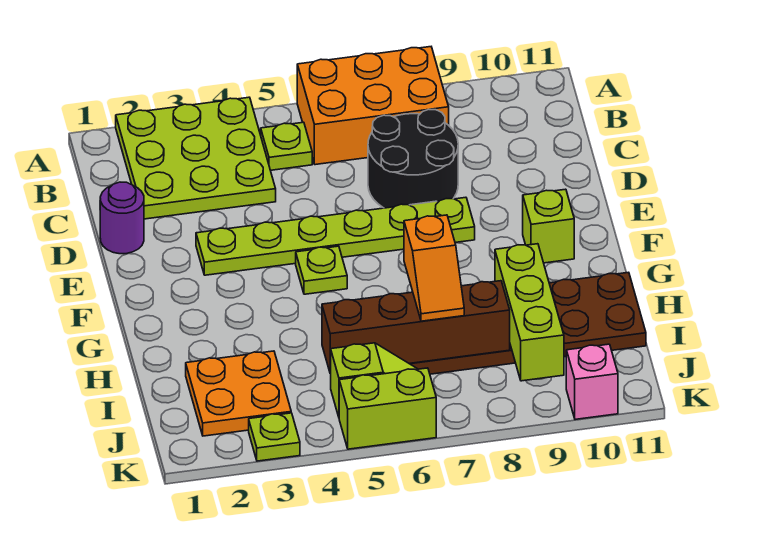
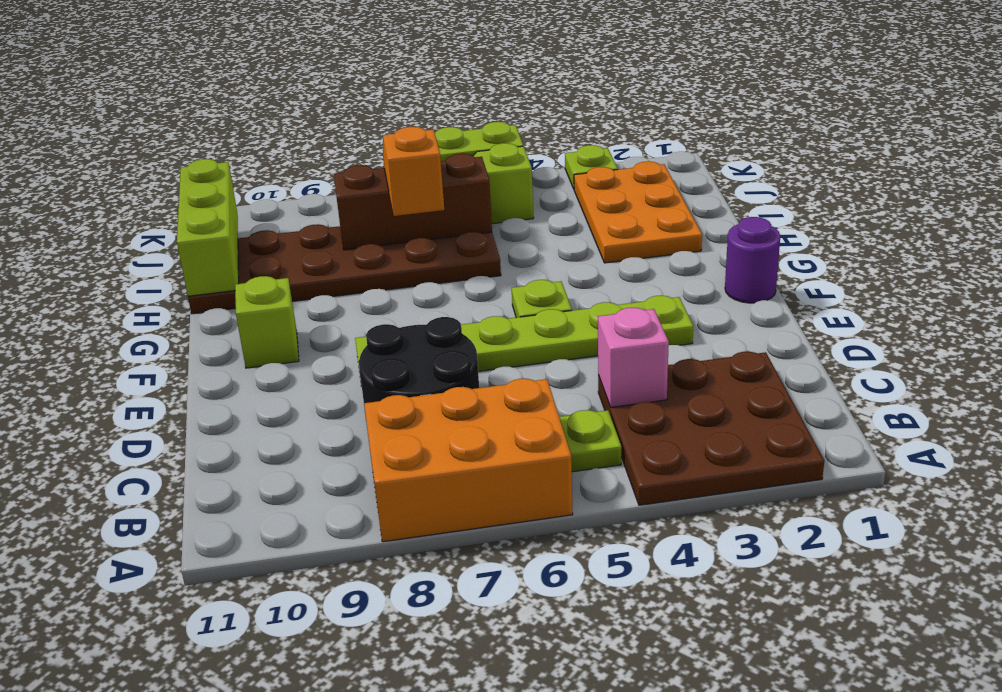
lime 3x3 plate [116,97,276,219] -> brown 3x3 plate [598,352,824,505]
purple 1x1 round brick [100,182,144,254] -> purple 1x1 round brick moved to [725,217,780,303]
lime 1x3 brick [495,244,564,381] -> lime 1x3 brick moved to [177,159,239,296]
orange 2x2 plate [186,351,291,436] -> orange 2x3 plate [574,161,702,263]
brown 1x4 brick [322,281,510,373] -> brown 1x3 brick [334,154,492,250]
pink 1x1 brick [566,344,618,419] -> pink 1x1 brick moved to [598,308,669,407]

